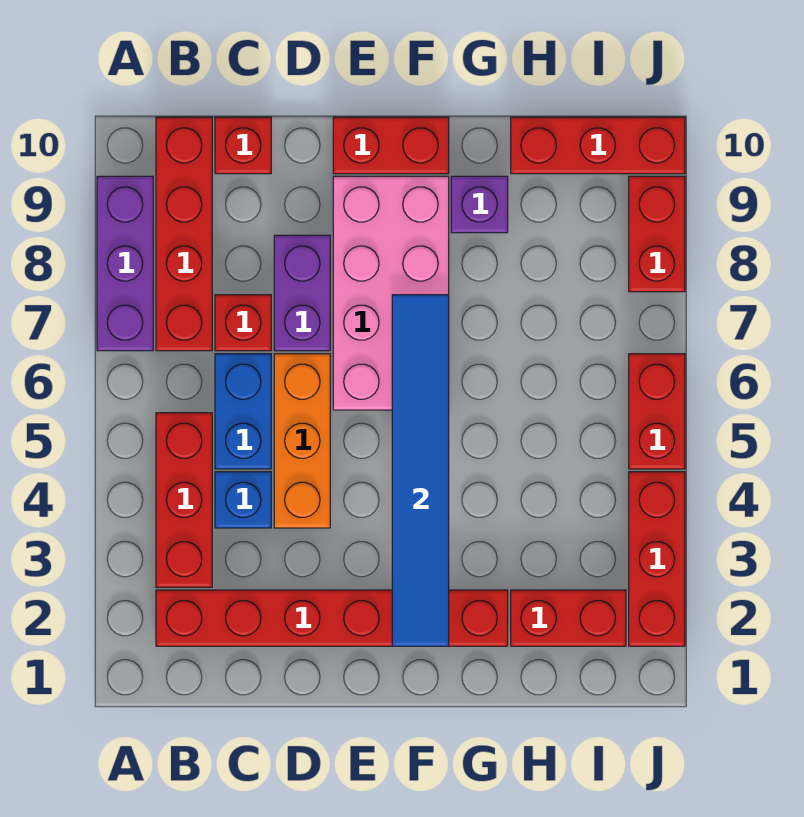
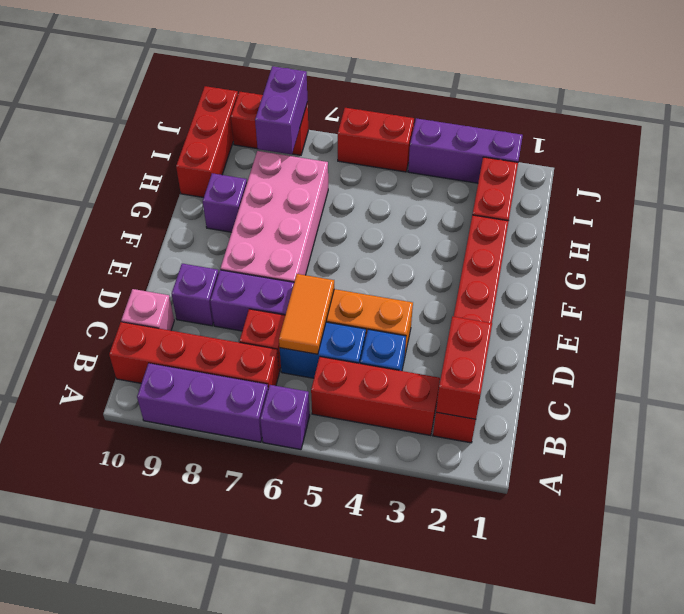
none -> purple 1x1 brick [260,385,310,450]
none -> orange 1x2 tile [279,274,334,354]
red 1x1 brick [215,117,271,174] -> pink 1x1 brick [121,289,174,331]
none -> purple 1x1 brick [172,263,219,326]
pink 2x4 brick [333,176,449,410] -> pink 2x4 brick turned to [220,151,328,282]
red 1x2 brick [333,117,449,174] -> red 1x2 brick moved to [436,316,492,419]
blue 1x6 tile [392,295,449,646] -> none
none -> purple 1x2 brick [255,66,308,155]
red 1x3 brick [629,472,685,646] -> purple 1x3 brick [408,118,523,183]

